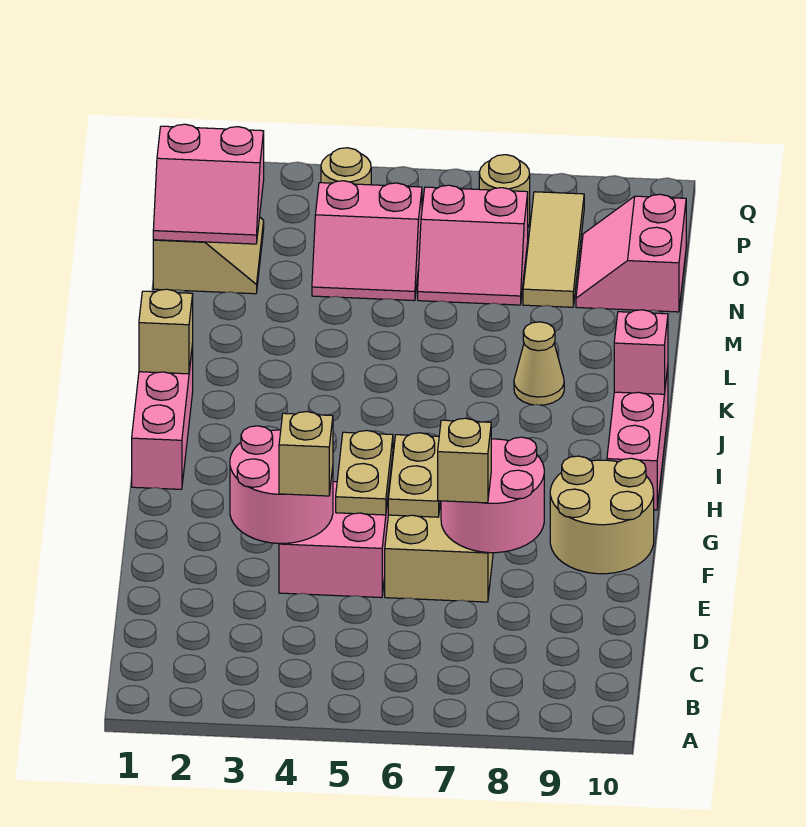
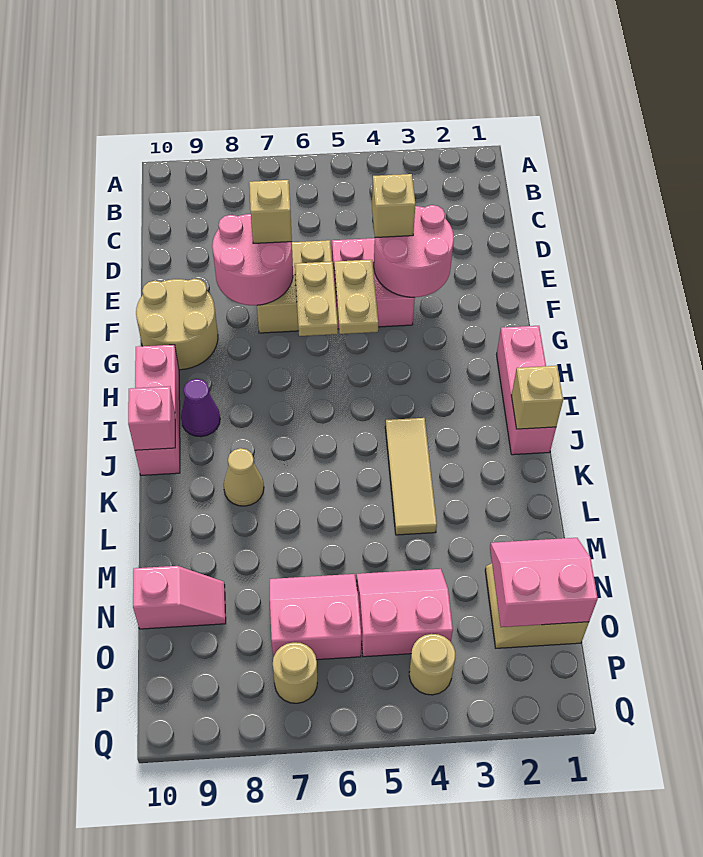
none -> purple 1x1 cone [181,379,220,437]
tan 1x3 tile [523,192,584,307] -> tan 1x3 tile moved to [385,418,437,535]
pink 2x2 slope [576,194,686,312] -> pink 1x2 slope [133,566,226,629]

